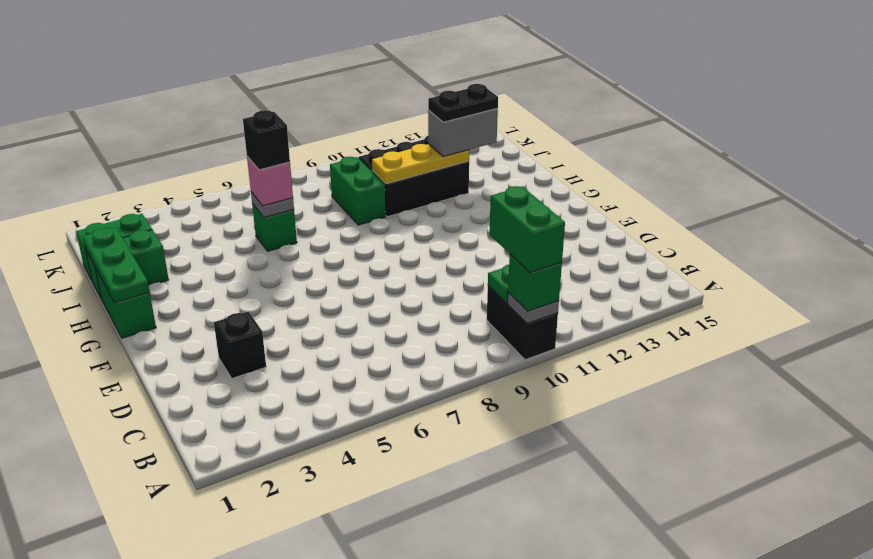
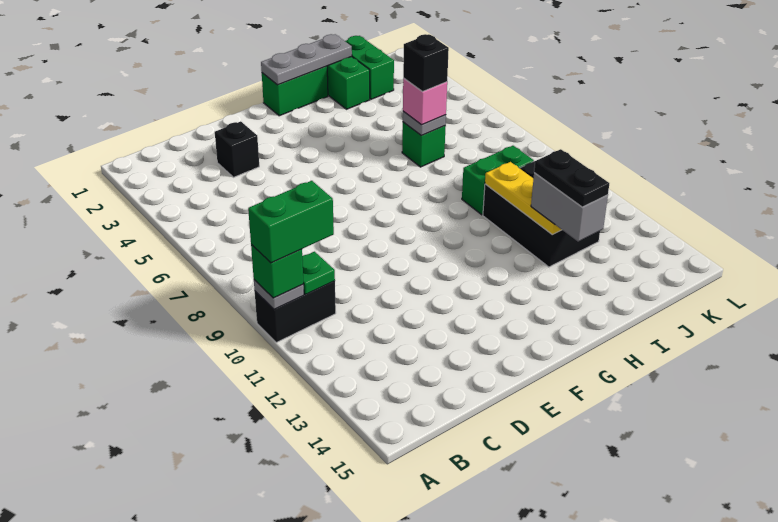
green 1x3 plate [83,227,150,302] -> grey 1x3 plate [261,34,352,85]

